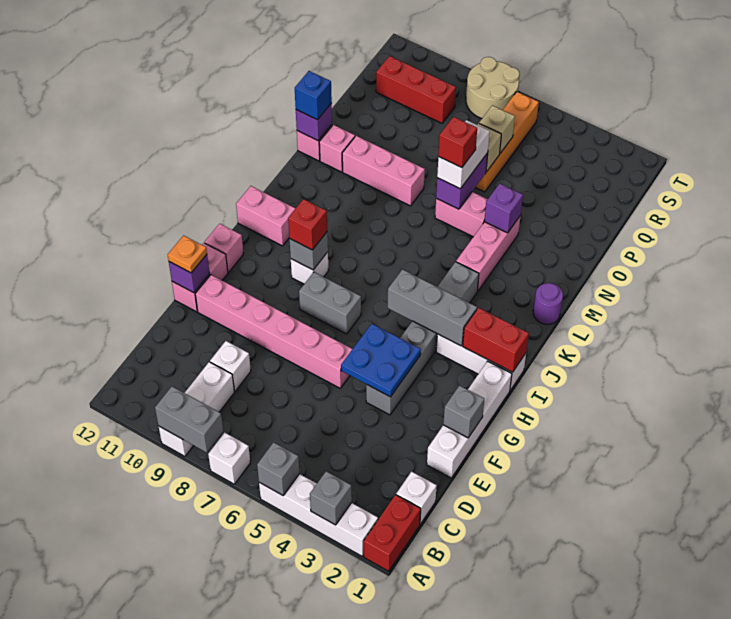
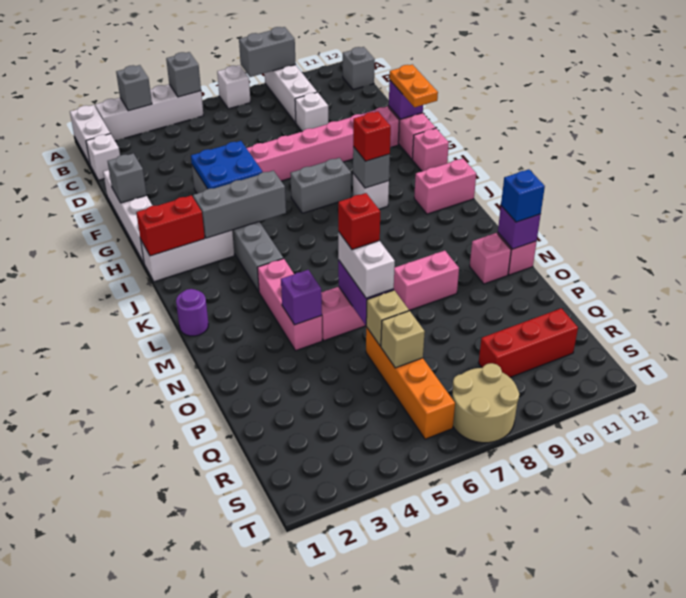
red 1x2 brick [364,495,421,571] -> white 1x2 brick [70,105,110,164]
none -> grey 1x1 brick [343,47,375,90]
orange 1x1 plate [168,236,207,273] -> orange 1x2 plate [390,64,438,107]
pink 1x3 brick [342,136,425,206] -> pink 1x2 brick [394,251,459,310]

